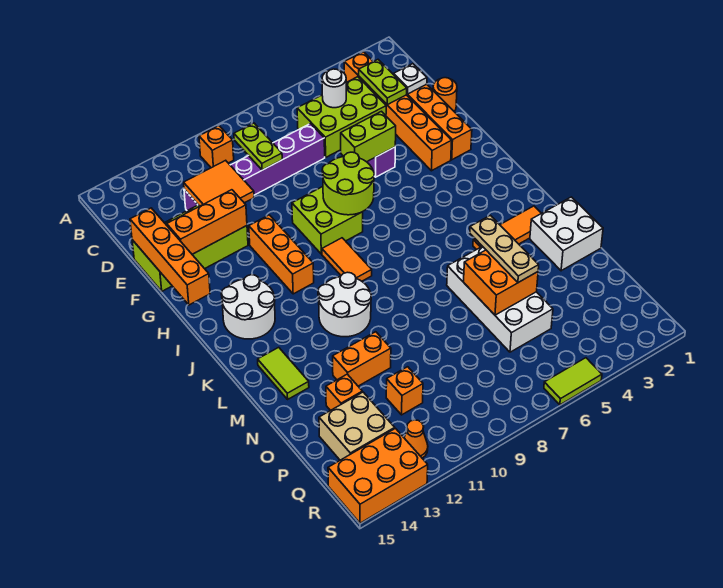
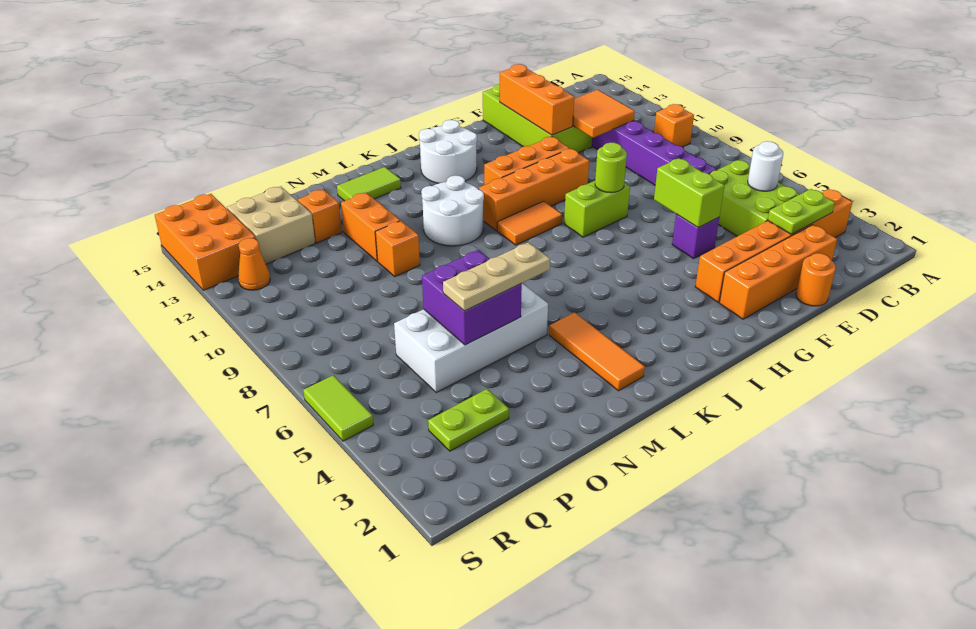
lime 1x2 plate [234,123,282,170] -> lime 1x2 plate moved to [428,389,509,451]
white 1x1 plate [394,64,427,94] -> none
orange 1x4 brick [130,208,210,305] -> orange 1x4 brick moved to [479,149,589,231]
lime 2x2 round brick [322,152,374,215] -> lime 1x1 round brick [595,143,627,193]
lime 2x2 brick [292,187,363,254] -> lime 1x2 brick [564,181,630,237]
white 2x2 brick [530,197,603,271] -> none
orange 2x2 brick [464,250,538,315] -> purple 2x2 brick [422,250,522,345]
orange 1x1 brick [386,367,423,415] -> orange 1x1 brick moved to [375,221,420,276]

